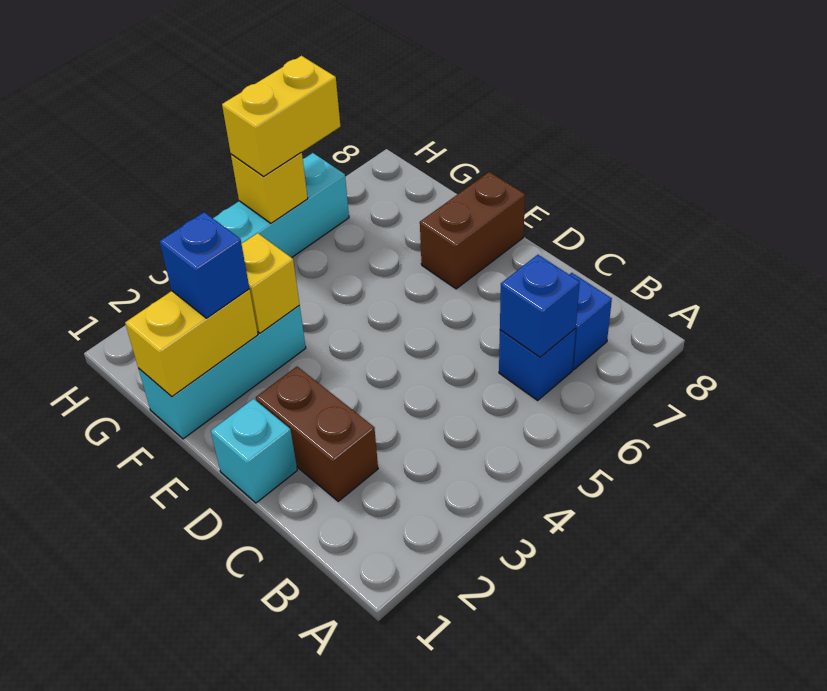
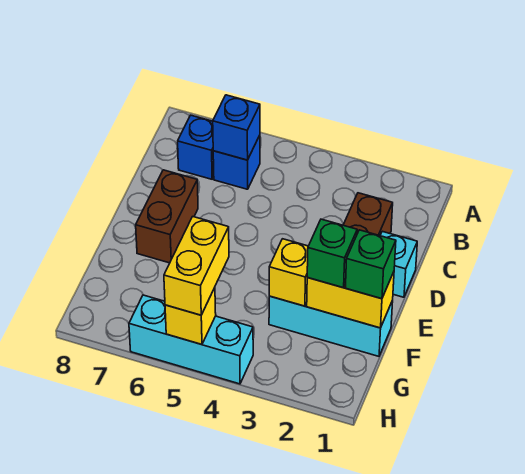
brown 1x2 brick [420,172,525,289] -> brown 1x2 brick turned to [136,170,198,263]
none -> green 1x1 brick [346,230,396,299]
blue 1x1 brick [160,212,249,318] -> green 1x1 brick [307,219,357,288]
yellow 1x2 brick [222,56,340,176] -> yellow 1x2 brick turned to [164,217,229,315]

